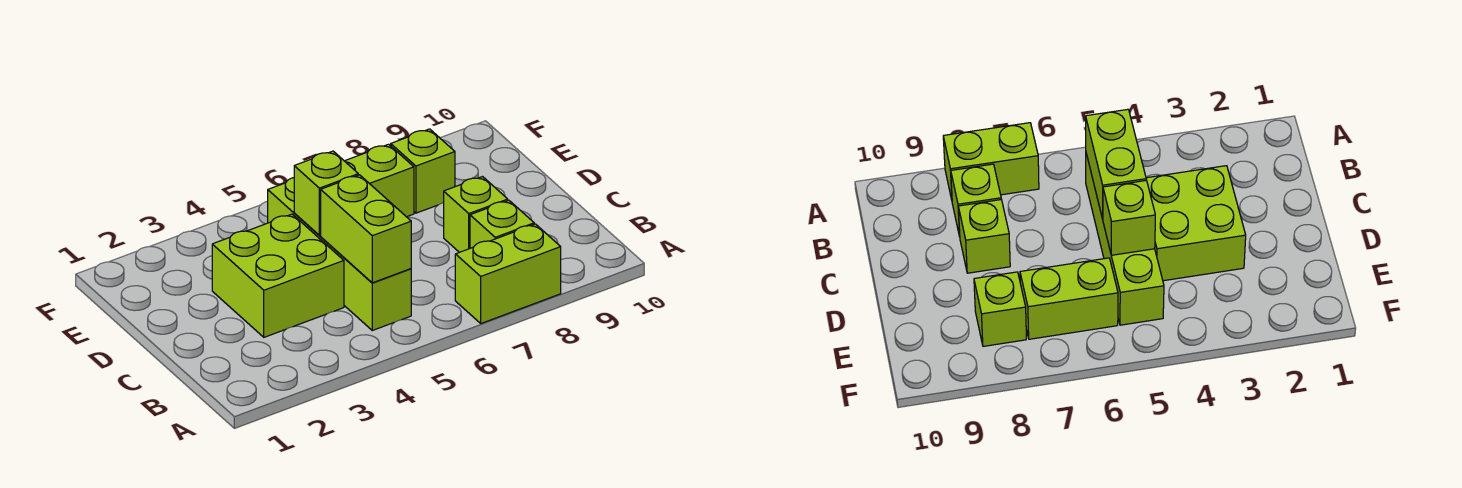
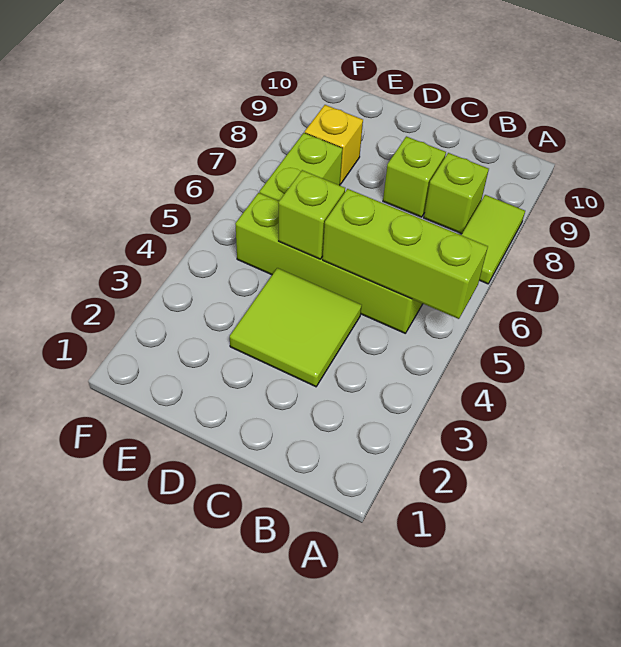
lime 1x2 brick [455,224,561,323] -> lime 1x2 tile [461,195,525,284]
lime 1x2 brick [321,175,411,283] -> lime 1x3 brick [323,189,488,319]
lime 2x2 brick [212,214,344,337] -> lime 2x2 tile [230,268,362,387]
lime 1x1 brick [391,129,455,213] -> yellow 1x1 brick [305,105,363,184]

